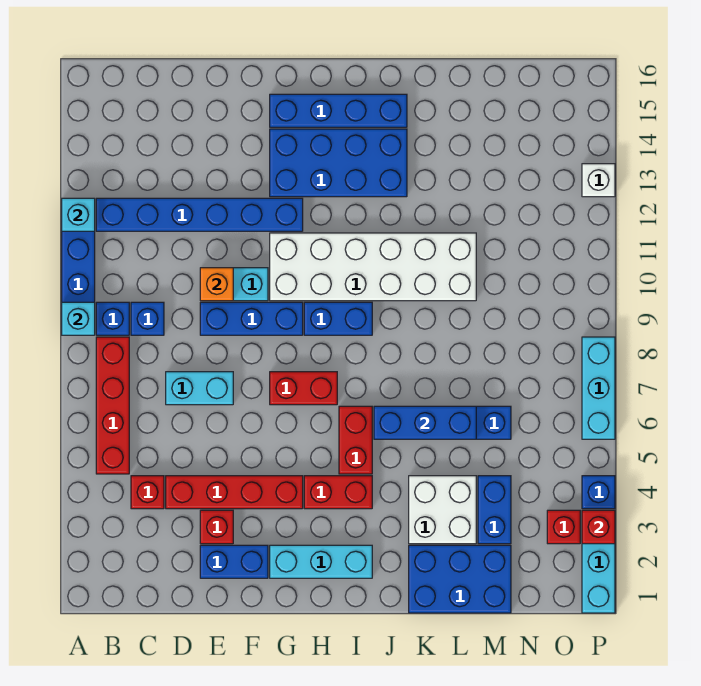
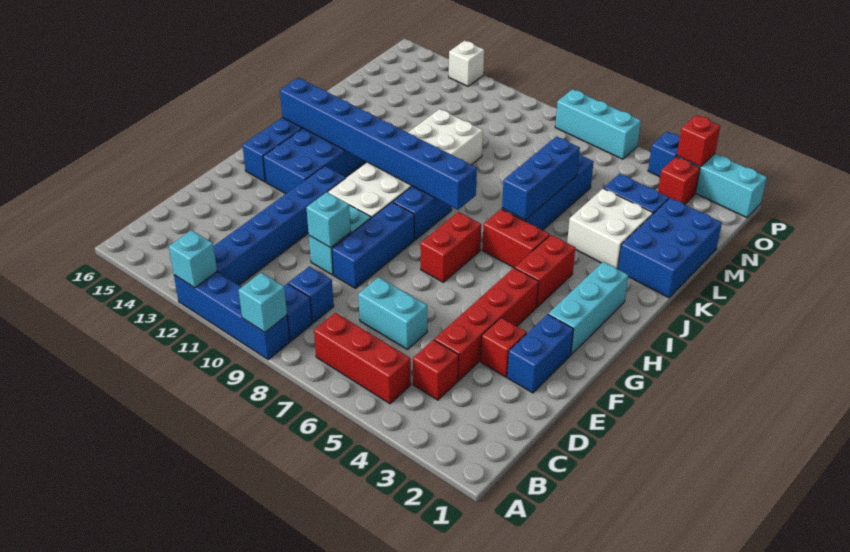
red 1x4 brick [96,337,129,474] -> red 1x3 brick [314,313,411,404]
cyan 1x2 brick [166,372,233,405] -> cyan 1x2 brick turned to [358,277,427,349]
orange 1x1 brick [200,268,233,301] -> cyan 1x1 brick [306,192,351,248]
none -> blue 1x8 brick [280,78,477,210]

